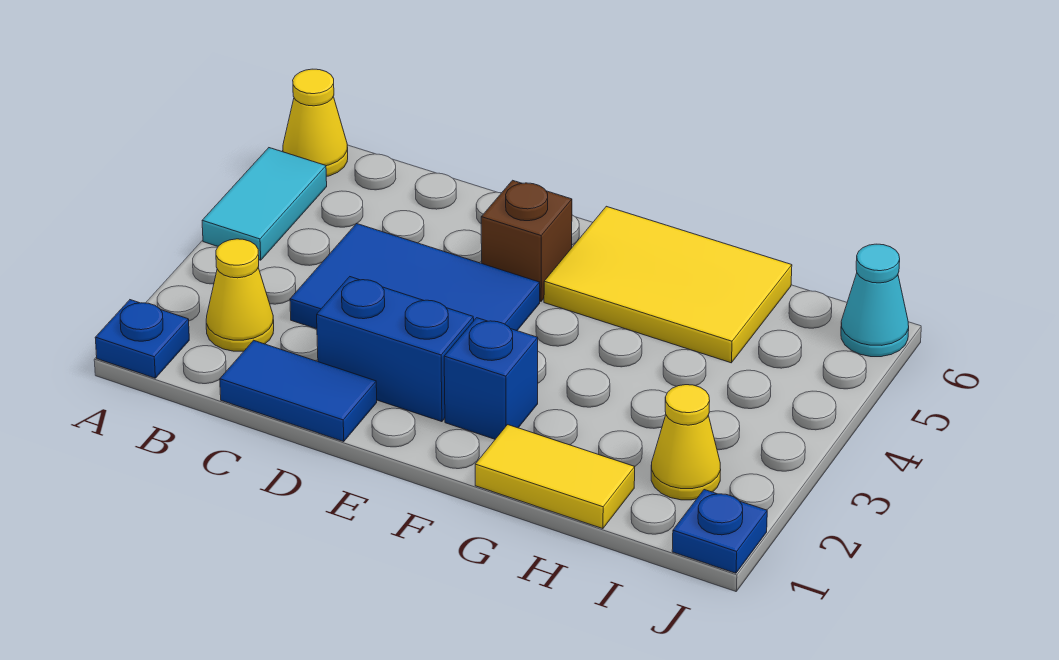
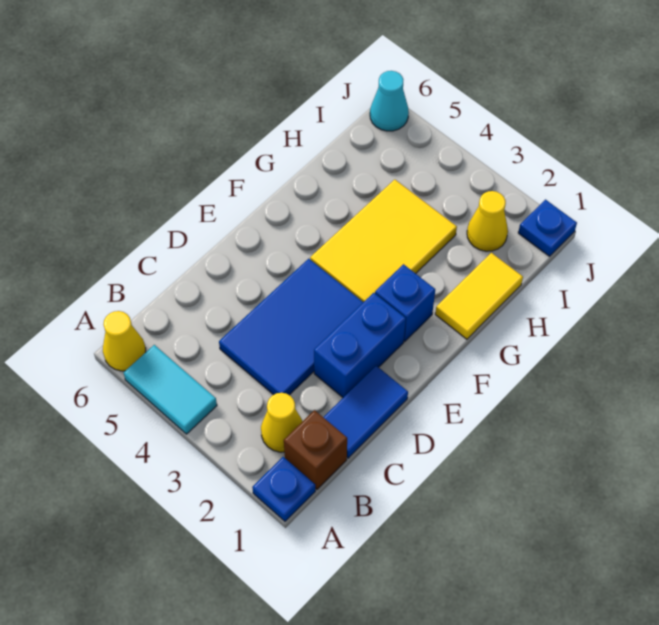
brown 1x1 brick [481,180,572,301] -> brown 1x1 brick moved to [284,410,347,489]
yellow 2x3 tile [544,206,792,363] -> yellow 2x3 tile moved to [310,180,457,302]

